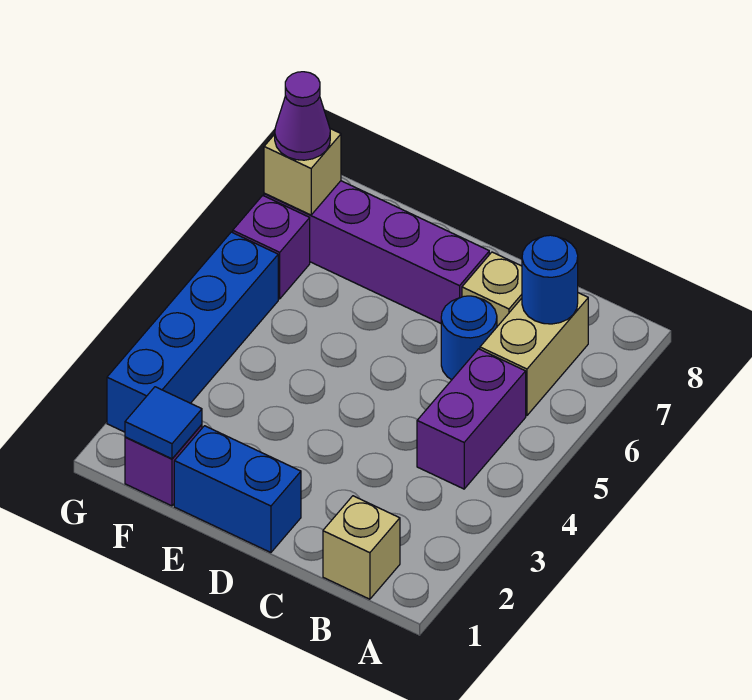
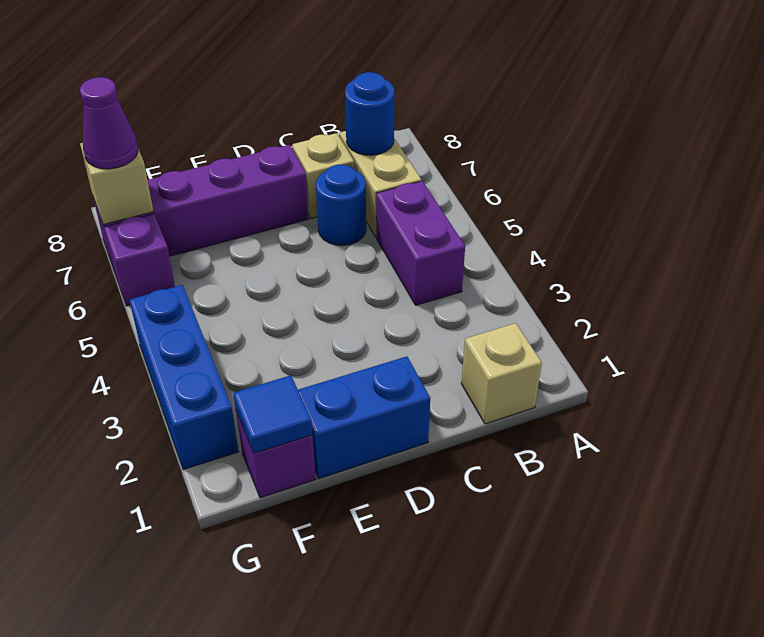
blue 1x4 brick [107,232,278,432] -> blue 1x3 brick [130,285,239,470]

